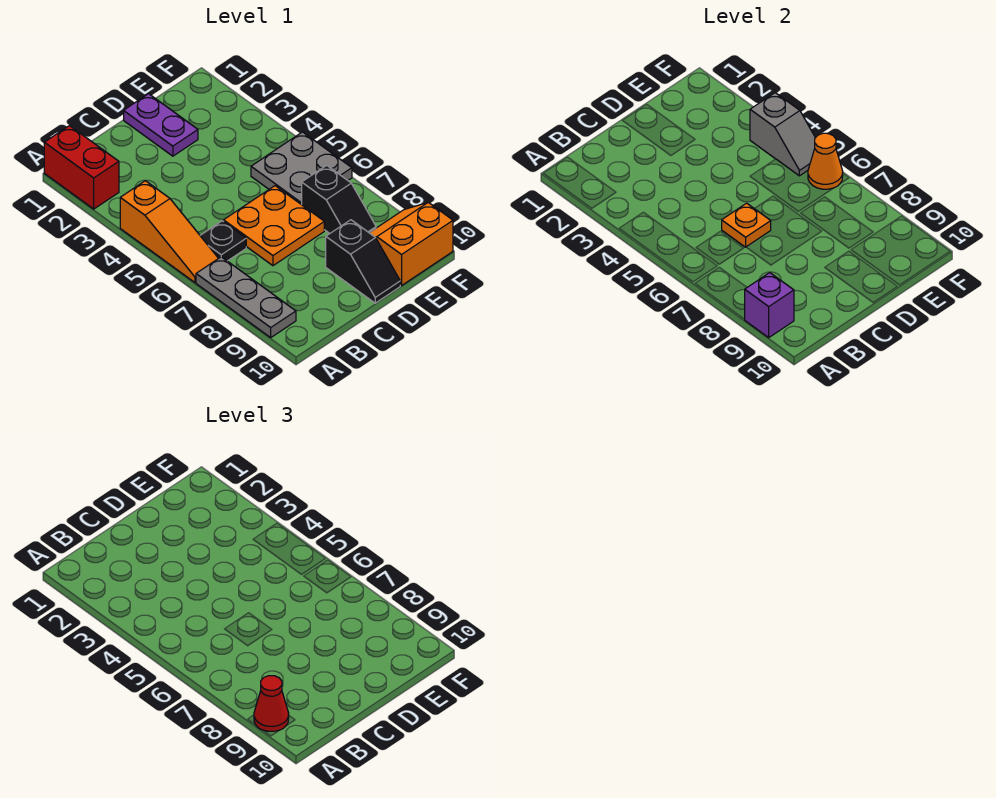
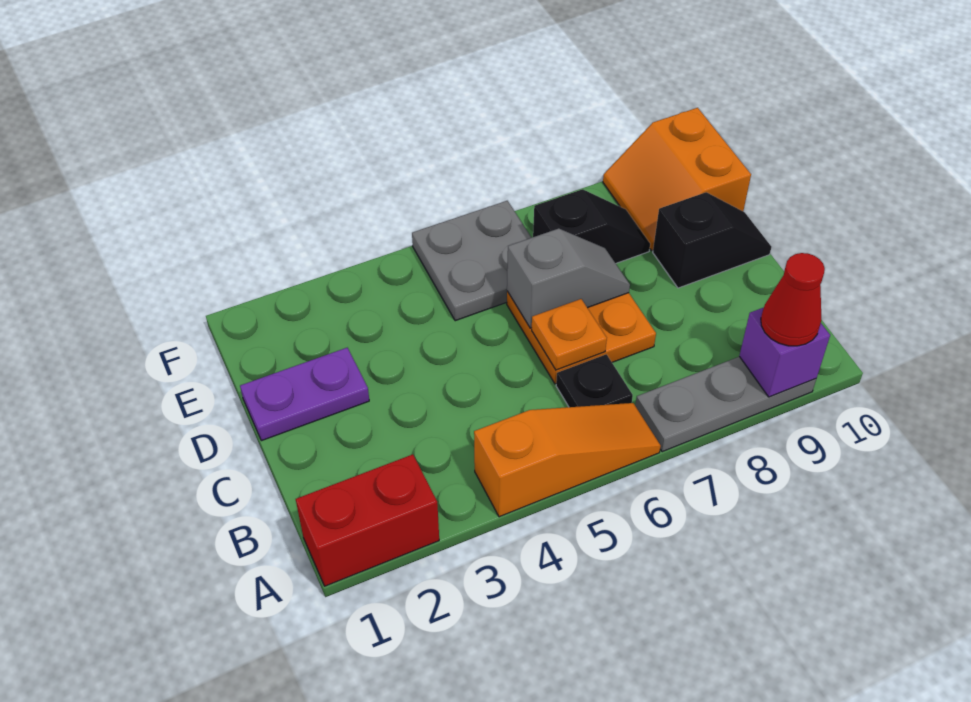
grey 1x2 slope [750,93,815,176] -> grey 1x2 slope moved to [507,228,630,328]
orange 1x1 cone [808,133,843,189] -> none

